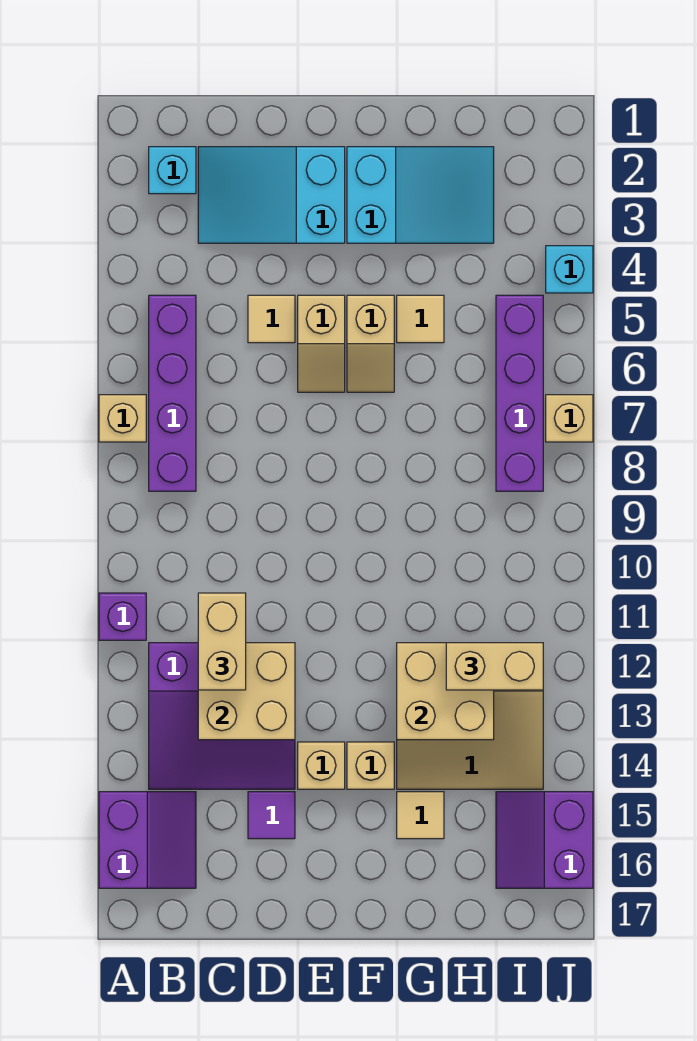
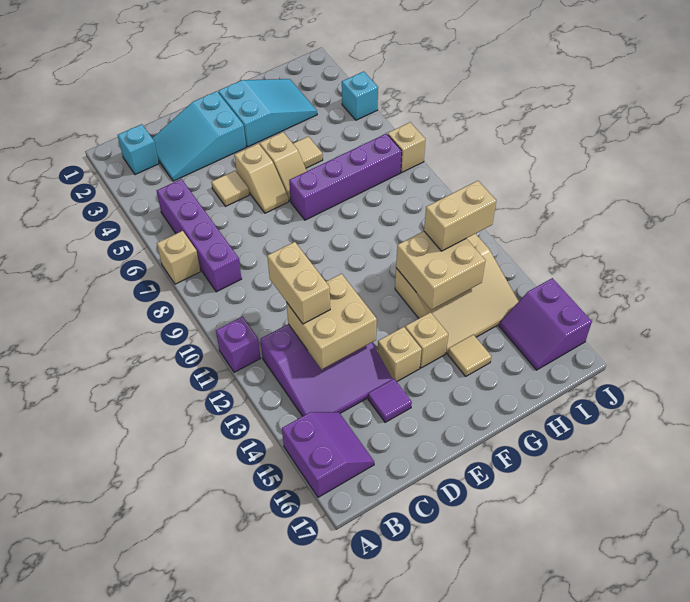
purple 1x4 brick [496,295,543,491] -> purple 1x4 brick turned to [289,134,402,220]

